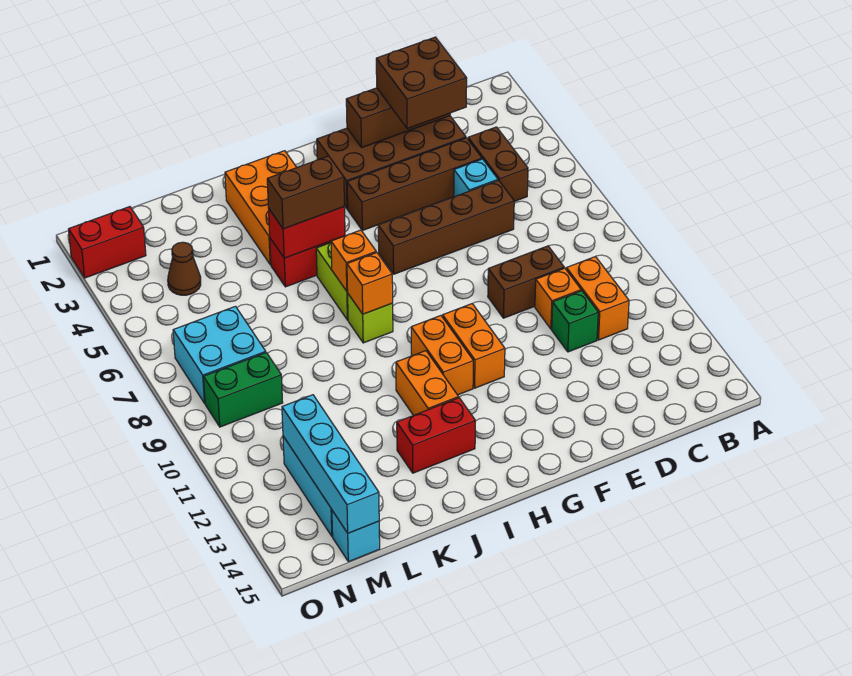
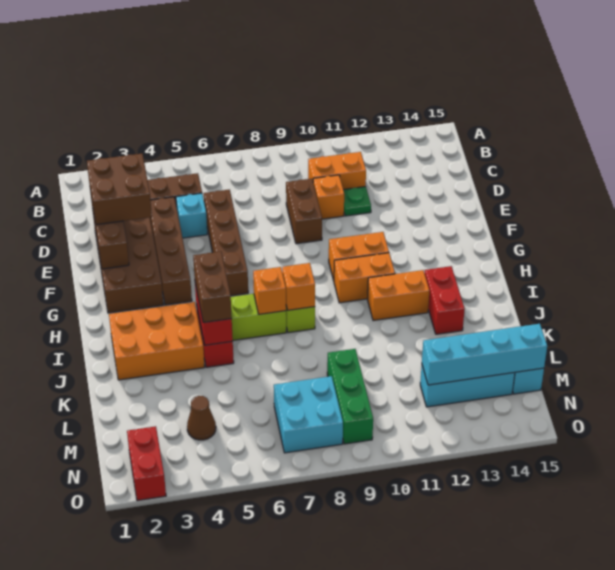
green 1x1 brick [552,291,598,352] -> green 1x1 plate [343,187,371,216]
green 1x2 brick [204,353,283,427] -> green 1x3 brick [327,349,373,444]

